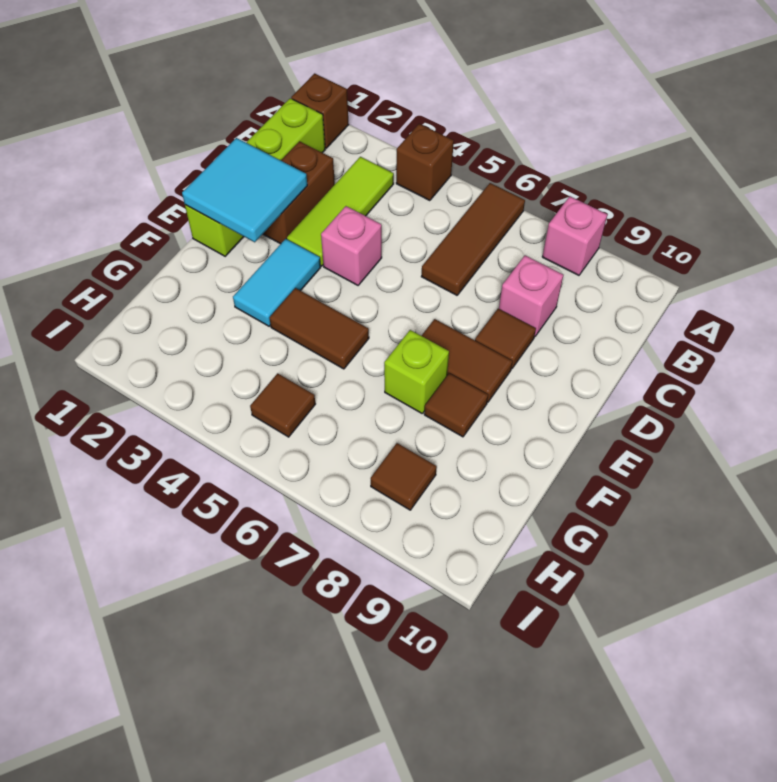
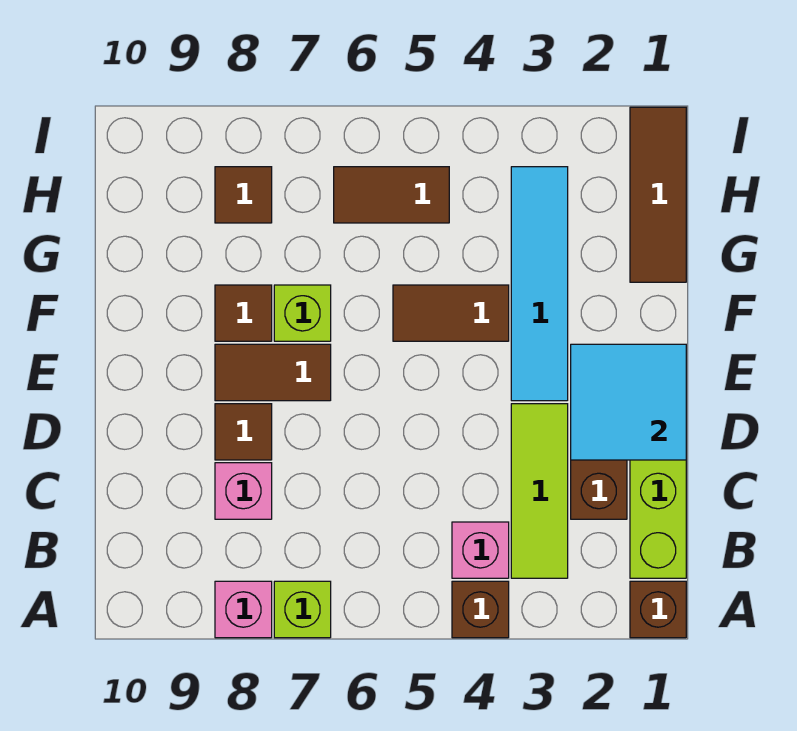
brown 1x3 tile [421,183,525,295] -> brown 1x3 tile moved to [630,107,686,282]
none -> lime 1x1 brick [274,581,331,638]
pink 1x1 brick [321,206,382,285] -> pink 1x1 brick moved to [452,522,509,578]
cyan 1x2 tile [233,239,321,326] -> cyan 1x4 tile [511,167,568,401]
brown 1x1 tile [250,373,315,437] -> brown 1x2 tile [334,167,449,223]

